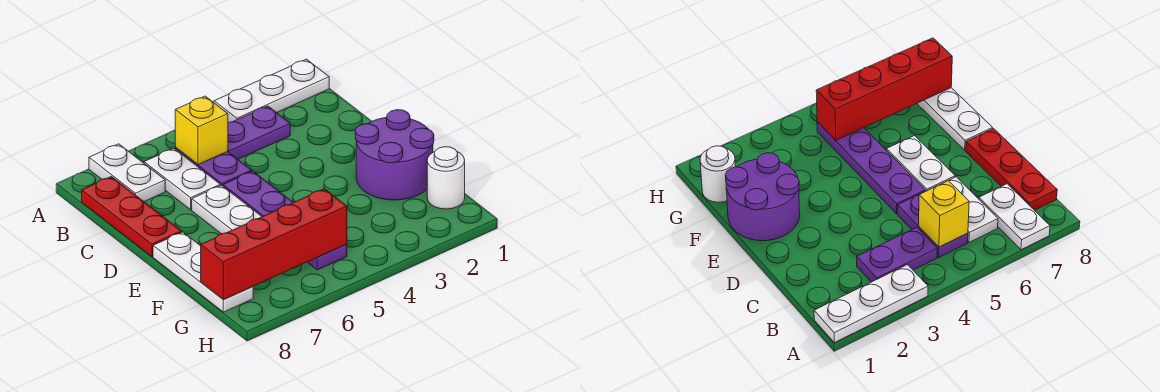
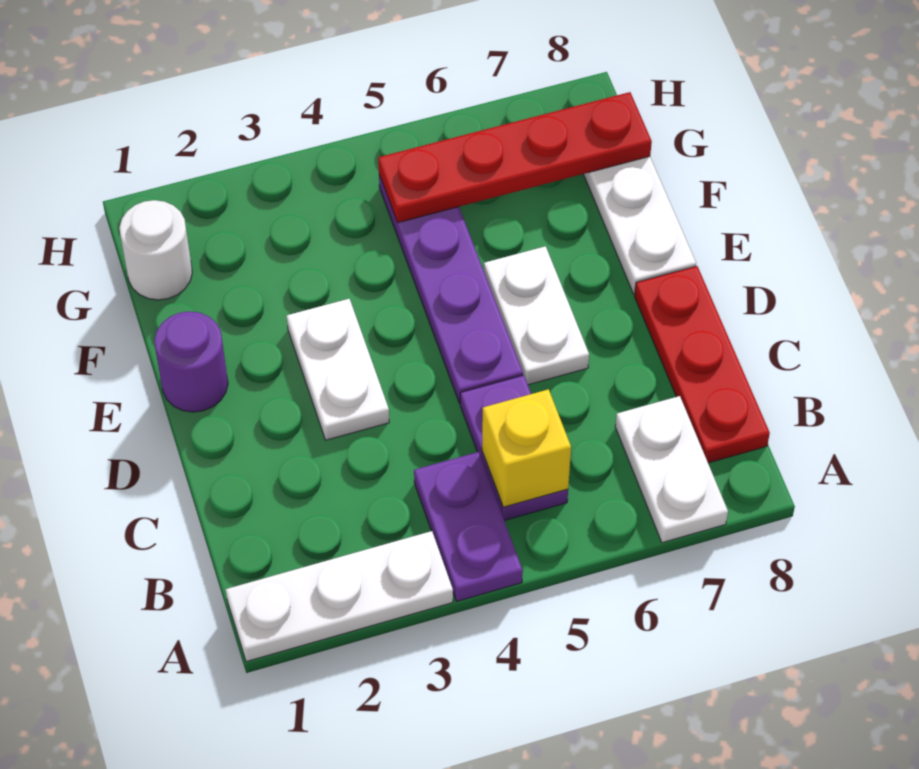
purple 1x2 plate [228,106,290,159] -> purple 1x2 plate turned to [414,452,523,601]
white 1x2 plate [144,148,220,210] -> white 1x2 plate moved to [287,299,389,440]
purple 2x2 round brick [355,110,434,200] -> purple 1x1 round brick [154,311,228,412]
red 1x4 brick [201,189,347,300] -> red 1x4 plate [378,92,652,223]

